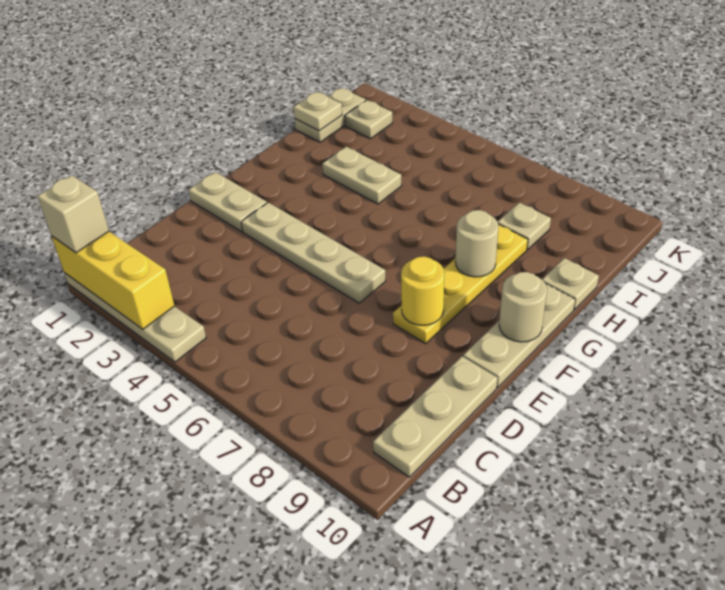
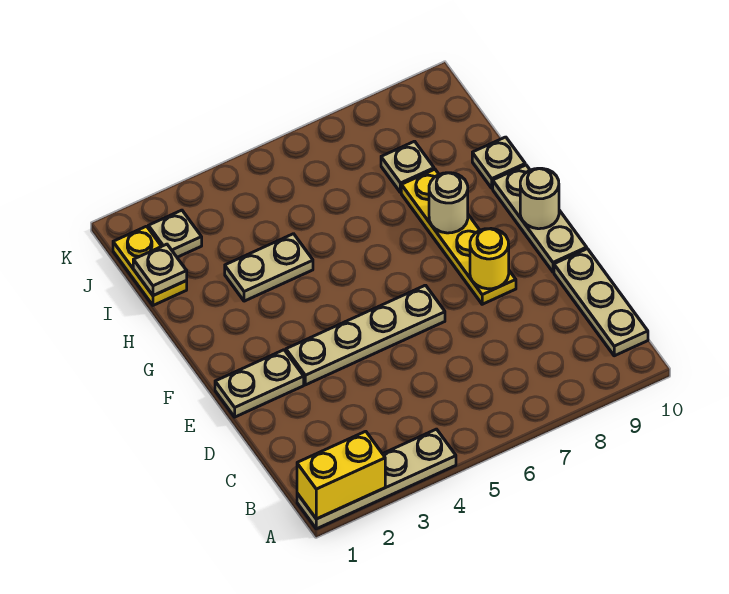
yellow 1x3 brick [51,232,174,329] -> yellow 1x2 brick [297,431,385,519]
tan 1x1 brick [38,175,109,253] -> none
tan 1x2 plate [295,88,366,142] -> yellow 1x2 plate [113,226,187,305]

